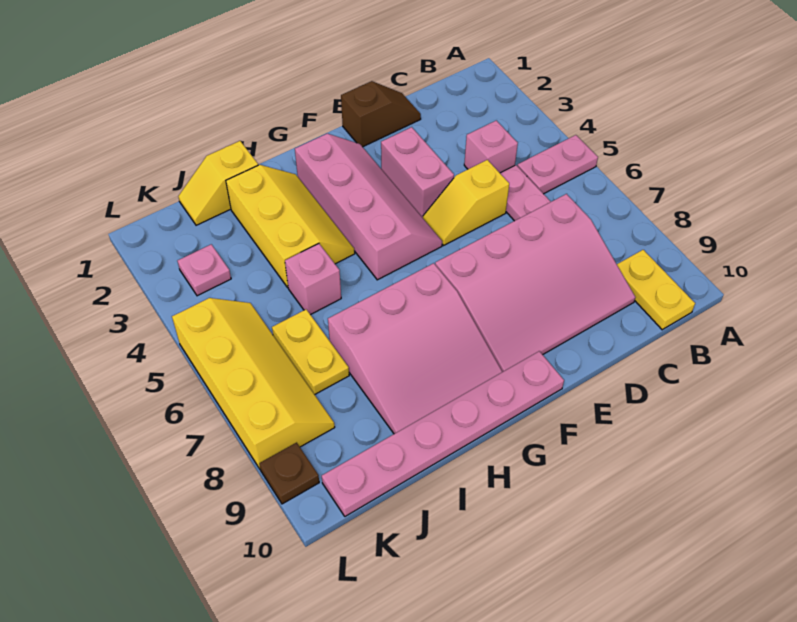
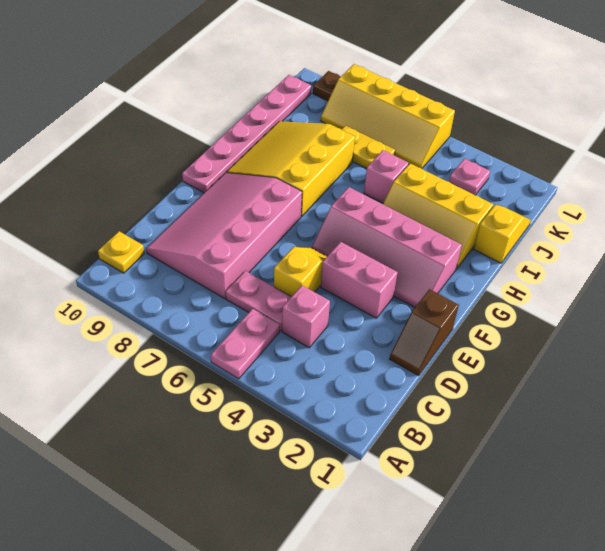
yellow 1x2 plate [617,250,695,330] -> yellow 1x1 plate [98,231,144,273]
pink 3x3 slope [328,263,502,434] -> yellow 3x3 slope [226,121,355,216]

